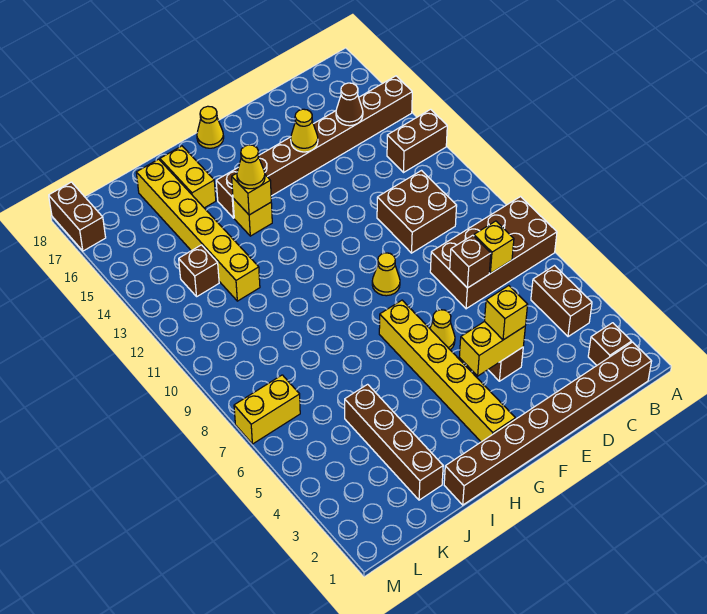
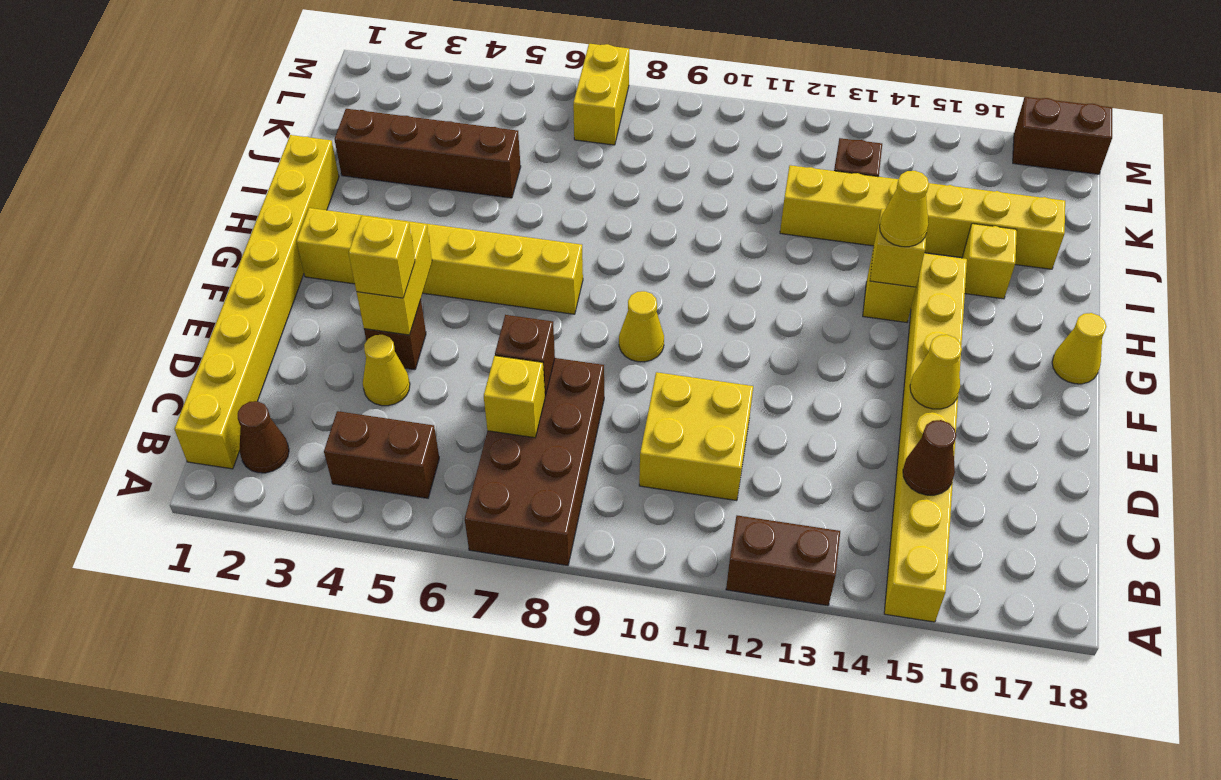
brown 1x2 brick [387,109,447,172] -> brown 1x2 brick turned to [726,515,840,606]
brown 1x8 brick [216,76,412,218] -> yellow 1x8 brick [884,253,967,622]
brown 1x8 brick [444,342,652,505] -> yellow 1x8 brick [174,135,339,469]
brown 1x1 brick [588,323,632,365] -> brown 1x1 cone [238,401,289,473]
brown 2x2 brick [377,171,457,253] -> yellow 2x2 brick [639,372,753,501]
yellow 1x1 cone [430,310,455,350] -> yellow 1x1 cone moved to [363,335,410,406]
yellow 1x2 brick [160,146,216,208] -> yellow 1x1 brick [962,224,1017,299]

